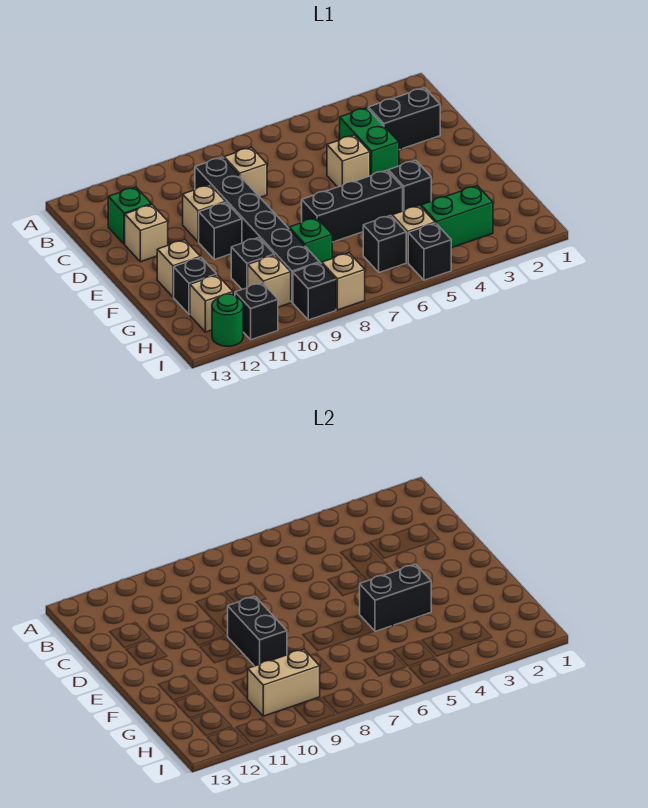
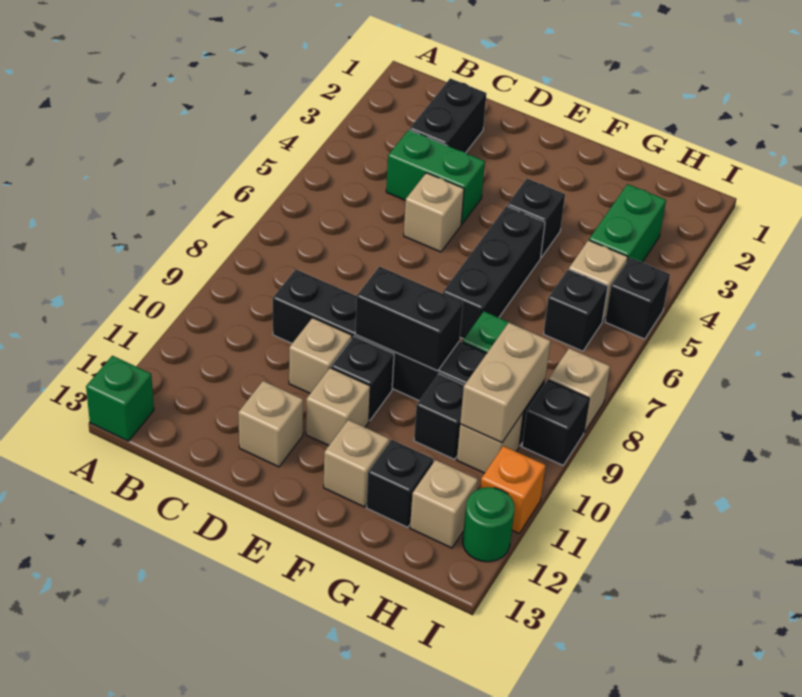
tan 1x1 brick [224,147,267,197] -> tan 1x1 brick moved to [306,368,370,445]
green 1x1 brick [108,187,151,244] -> green 1x1 brick moved to [86,356,154,441]
black 1x2 brick [359,564,431,631] -> none
black 1x1 brick [235,283,278,340] -> orange 1x1 brick [480,446,546,533]

